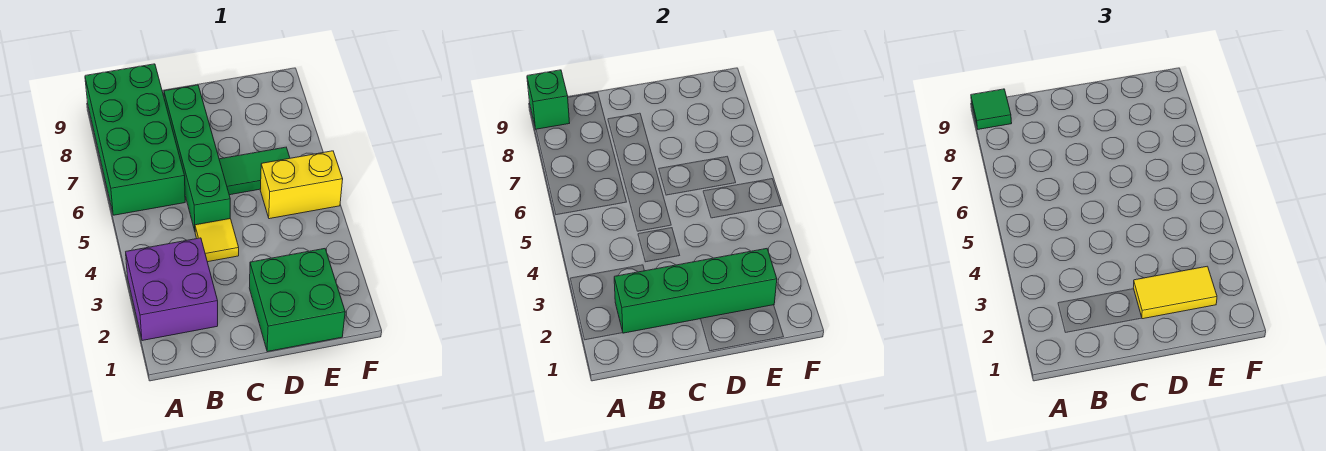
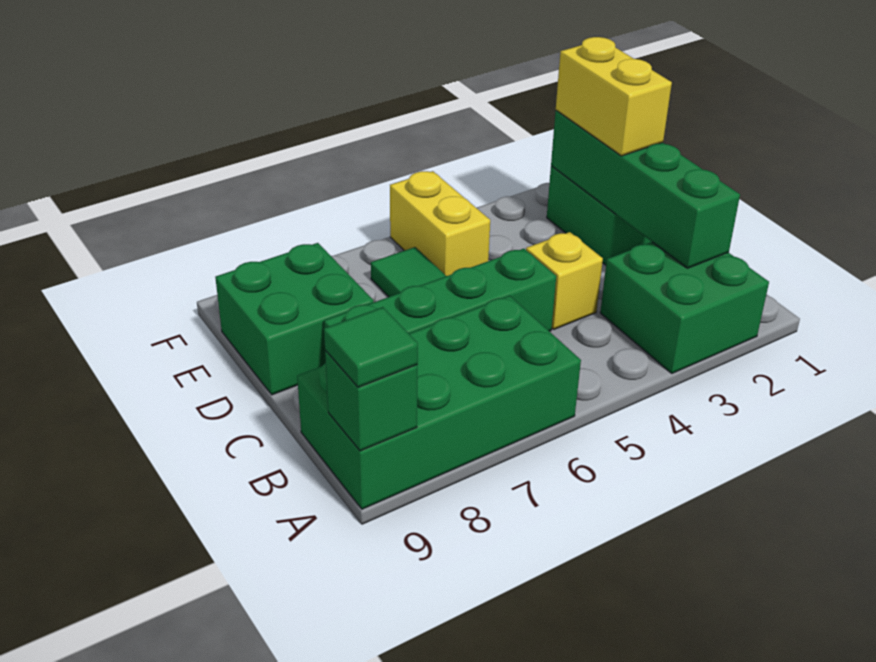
purple 2x2 brick [126,238,218,341] -> green 2x2 brick [600,242,769,373]
yellow 1x1 tile [195,219,239,262] -> yellow 1x1 brick [526,232,603,329]
yellow 1x2 tile [1133,266,1217,319] -> yellow 1x2 brick [556,37,672,156]
none -> green 2x2 brick [215,243,374,395]

